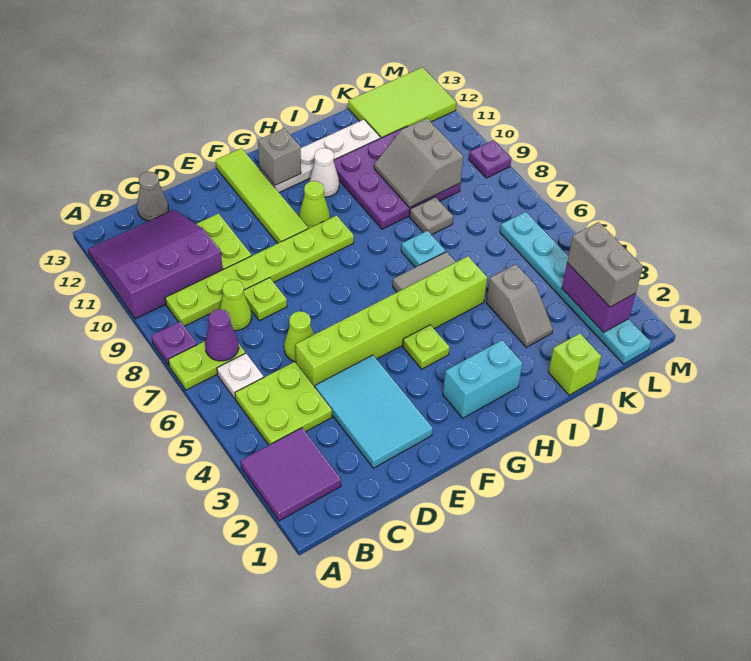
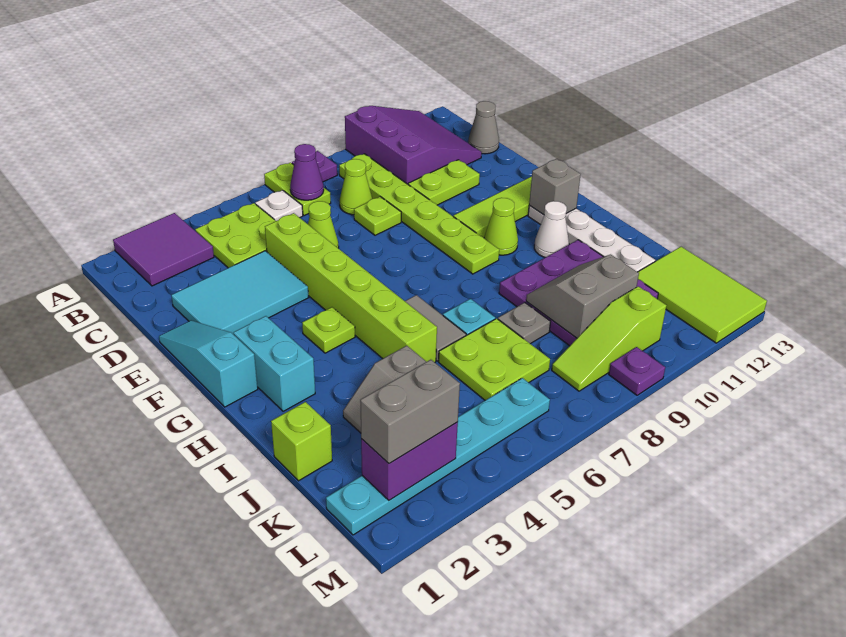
none -> cyan 1x3 slope [159,320,258,407]
none -> lime 2x2 plate [439,319,550,400]
none -> lime 1x3 slope [552,286,666,391]

